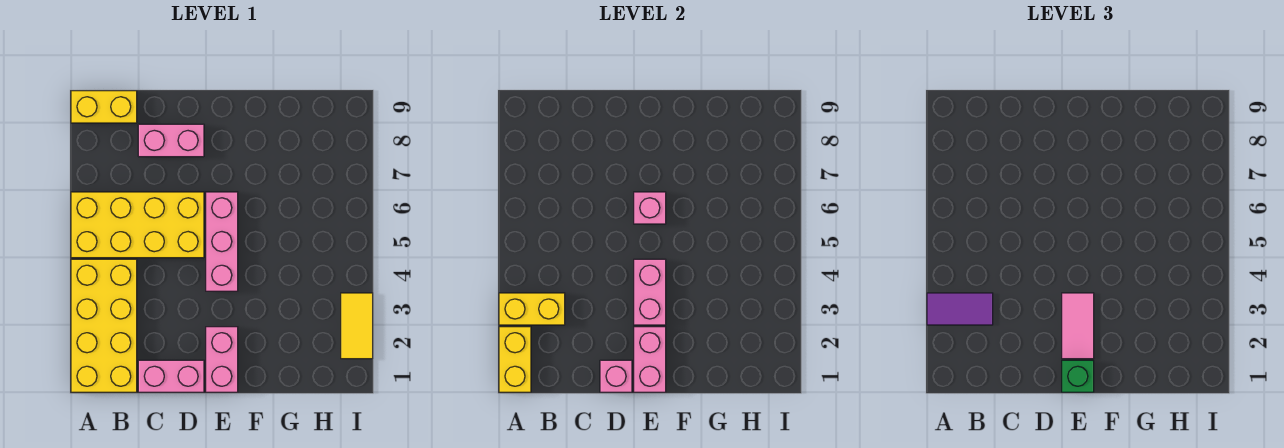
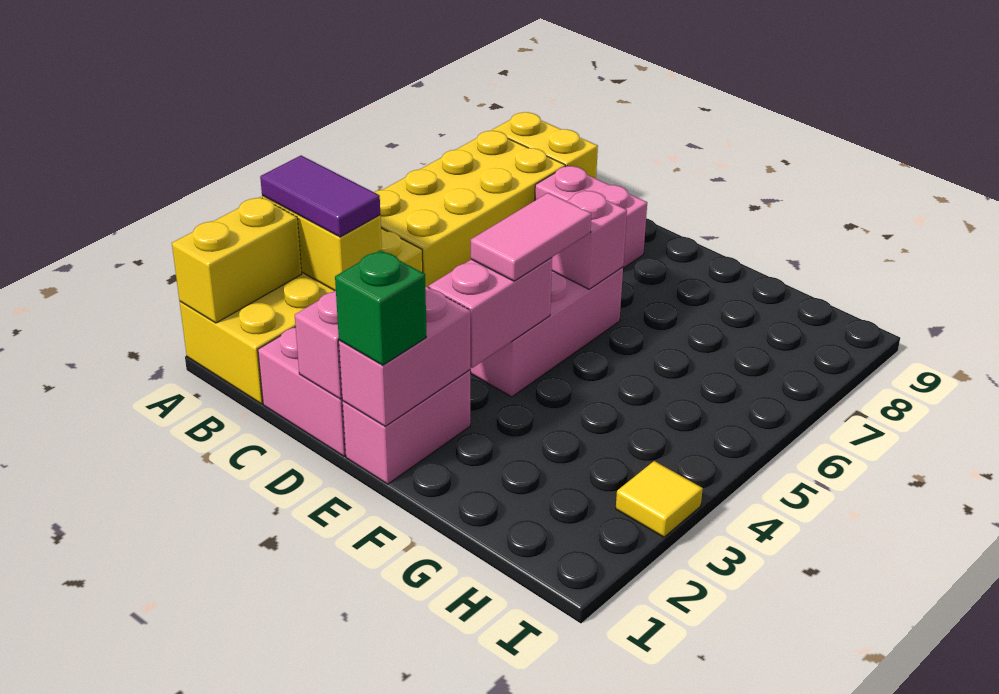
yellow 2x4 brick [71,192,204,258] -> yellow 2x4 brick turned to [374,131,565,287]
pink 1x2 tile [1062,293,1094,359] -> pink 1x2 tile moved to [471,193,592,281]
yellow 1x2 tile [341,293,373,359] -> yellow 1x1 tile [616,461,703,537]

